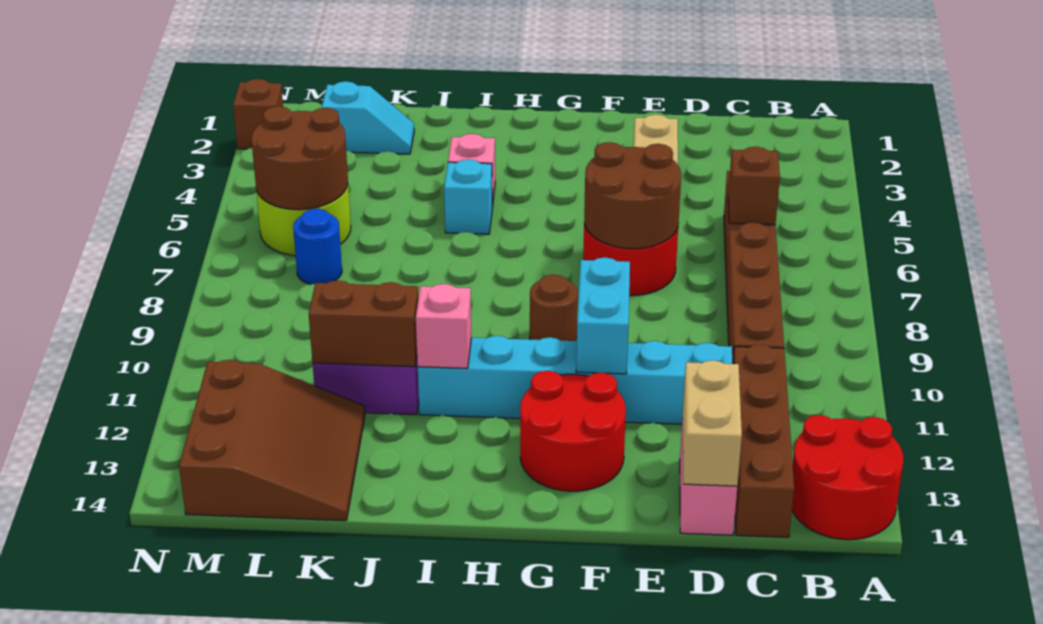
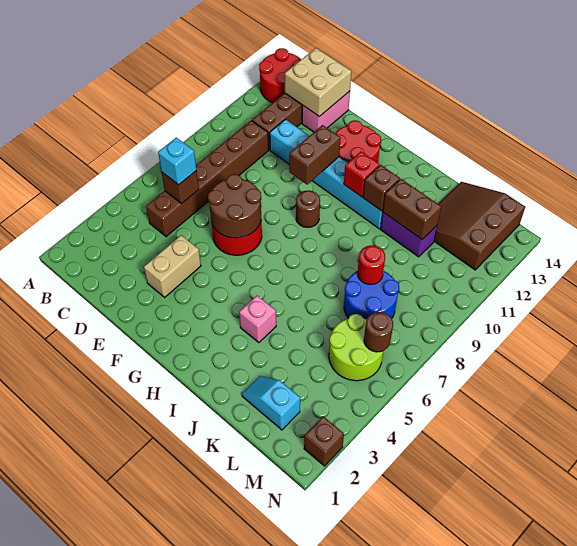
tan 1x2 brick [683,360,742,486] -> tan 2x2 brick [285,48,351,117]
cyan 1x2 brick [576,257,630,374] -> brown 1x2 brick [289,125,341,185]
none -> red 1x1 brick [344,152,380,197]
cyan 1x1 brick [444,159,492,234] -> cyan 1x1 brick moved to [158,138,196,185]
pink 1x1 brick [416,284,471,368] -> brown 1x1 brick [363,165,400,211]
none -> red 1x1 round brick [357,245,385,285]
brown 2x2 round brick [251,106,348,210] -> brown 1x1 round brick [364,312,393,352]
blue 1x1 round brick [293,209,342,284] -> blue 2x2 round brick [344,271,399,319]

